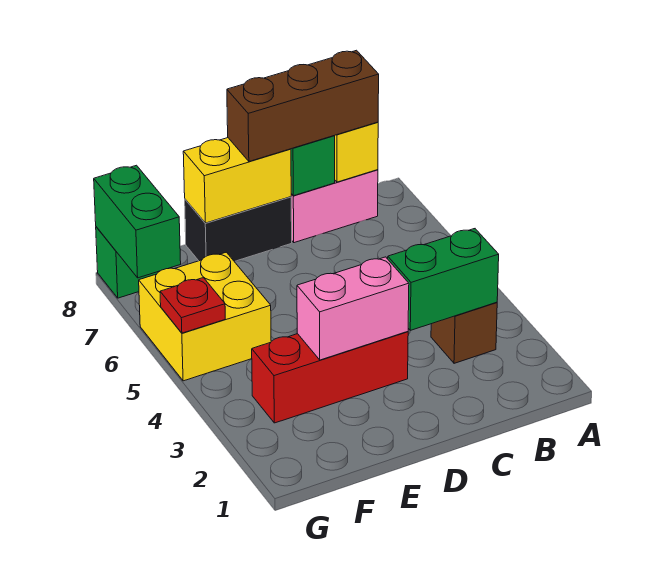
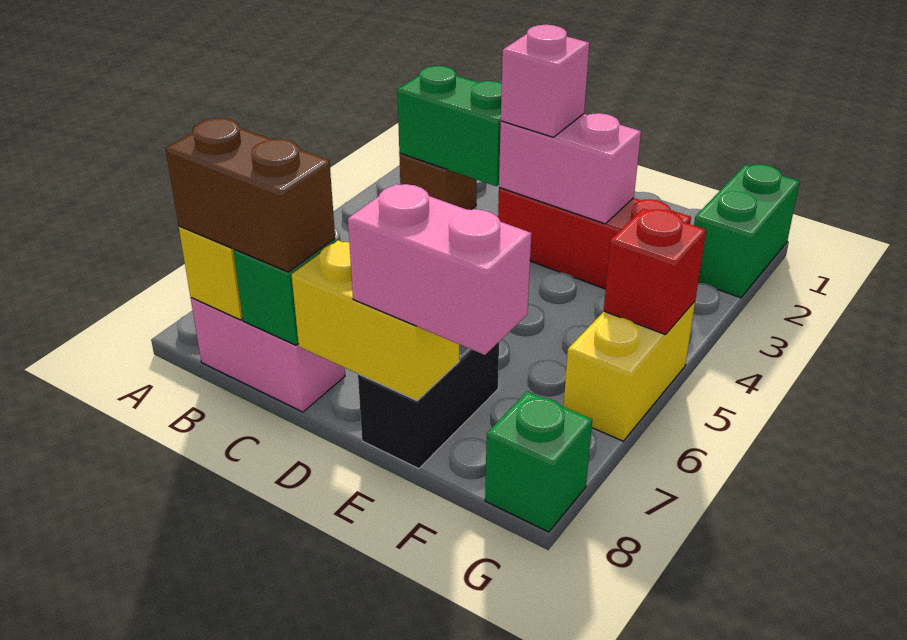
brown 1x3 brick [227,50,379,161] -> brown 1x2 brick [166,118,335,272]
none -> pink 1x1 brick [501,25,589,137]
black 1x2 brick [185,197,292,261] -> black 1x2 brick turned to [358,342,499,469]
none -> pink 1x2 brick [348,184,531,355]
yellow 2x2 brick [139,252,271,381] -> yellow 1x2 brick [563,301,695,441]
red 1x1 plate [160,278,225,333] -> red 1x1 brick [604,209,706,335]
green 1x2 brick [94,165,181,278] -> green 1x2 brick moved to [694,164,800,298]

